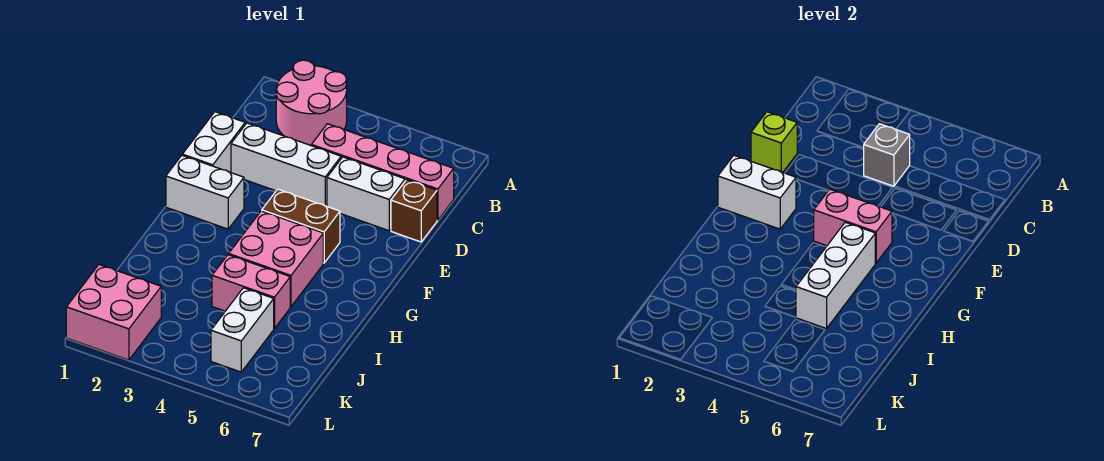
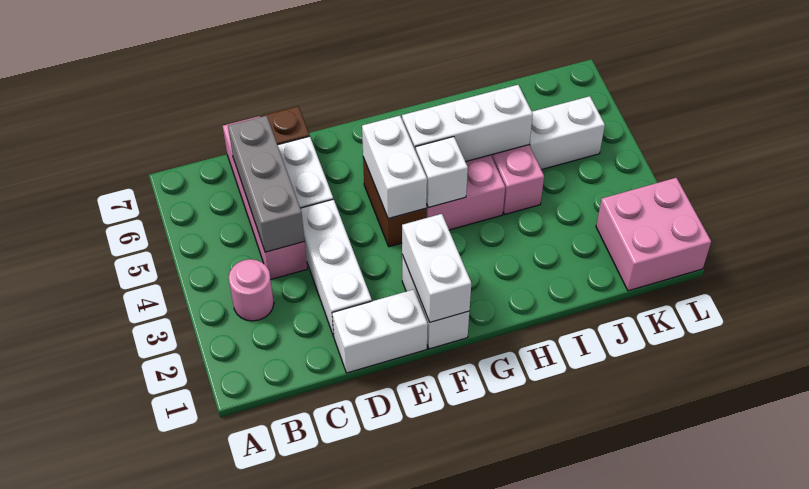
pink 2x2 round brick [276,60,347,145] -> pink 1x1 round brick [229,259,274,321]
grey 1x1 brick [863,124,910,186] -> grey 1x3 brick [228,116,305,252]
lime 1x1 brick [751,112,797,172] -> none
pink 1x2 brick [814,189,892,263] -> white 1x2 brick [362,116,427,219]
none -> white 1x1 brick [416,137,468,208]

